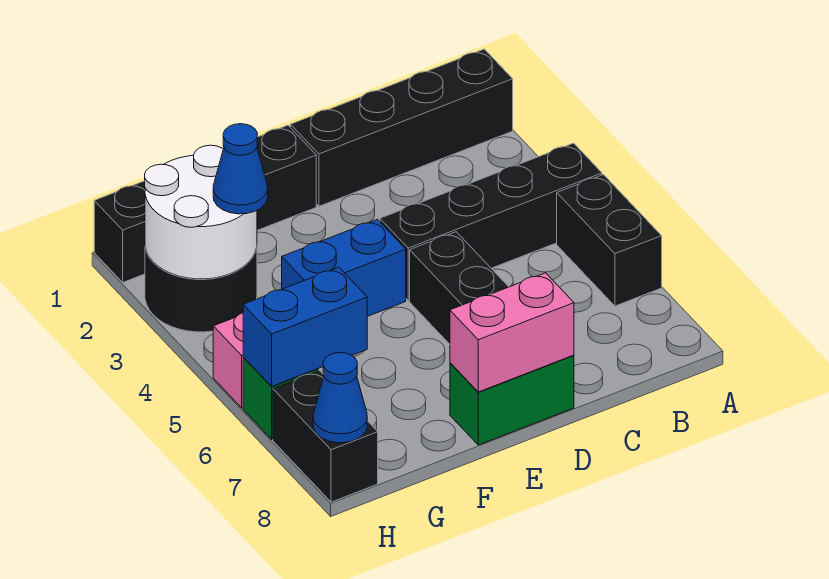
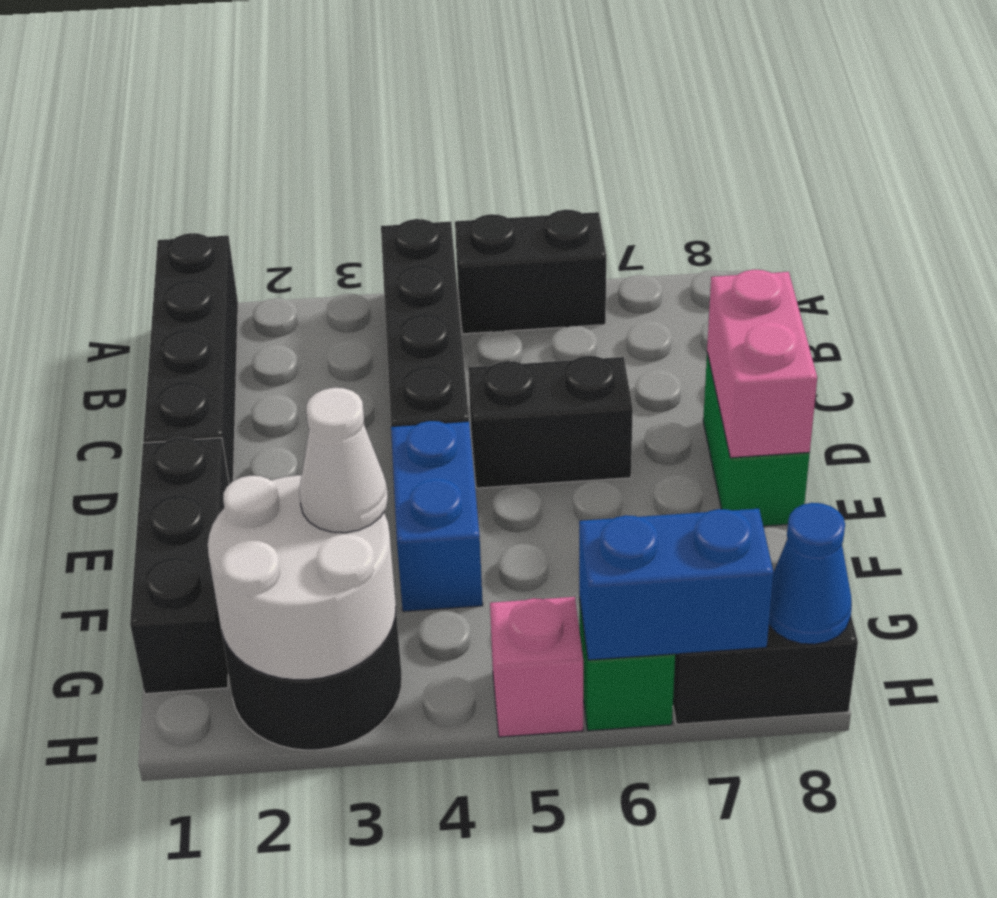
black 1x4 brick [94,125,316,282] -> black 1x3 brick [130,437,229,694]
blue 1x1 cone [213,124,268,214] -> white 1x1 cone [299,388,388,533]
blue 1x2 brick [243,267,367,387] -> blue 1x2 brick turned to [579,509,774,660]

